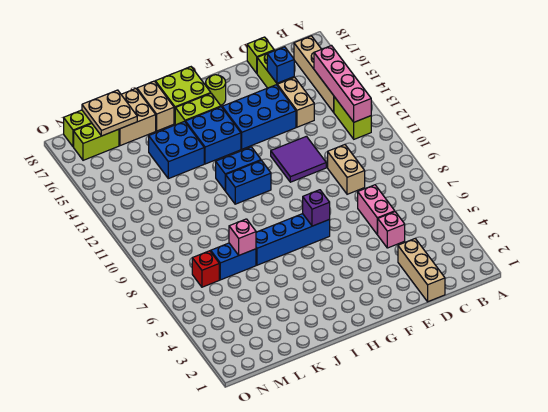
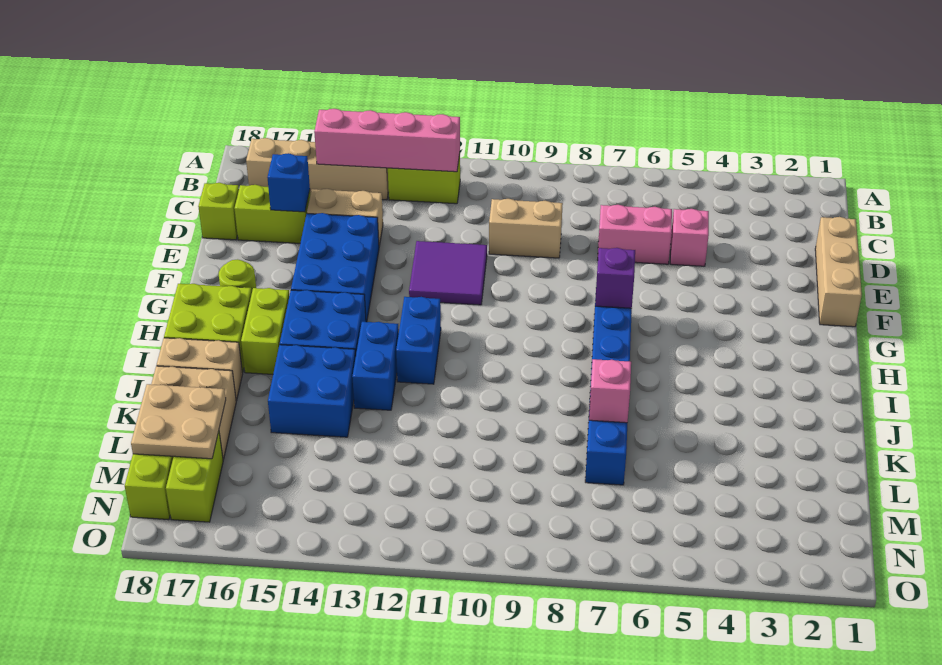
tan 1x3 brick [398,239,445,302] -> tan 1x3 brick turned to [815,217,862,327]
blue 1x2 brick [226,160,271,204] -> blue 1x2 brick moved to [352,322,399,410]
red 1x1 brick [192,251,219,287] -> none

